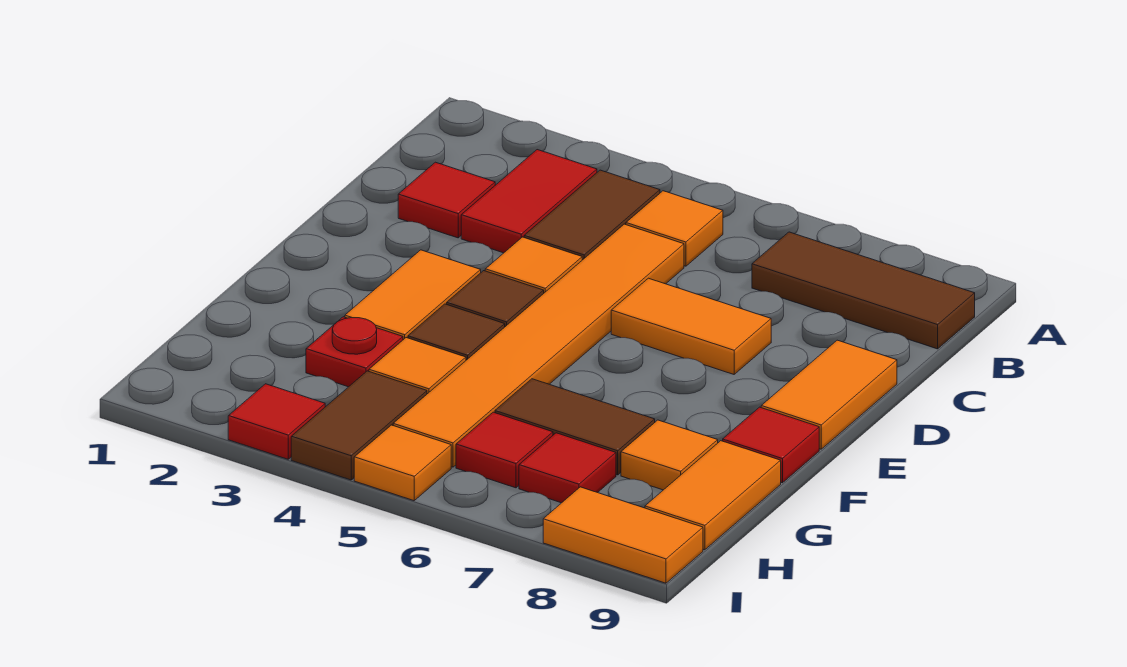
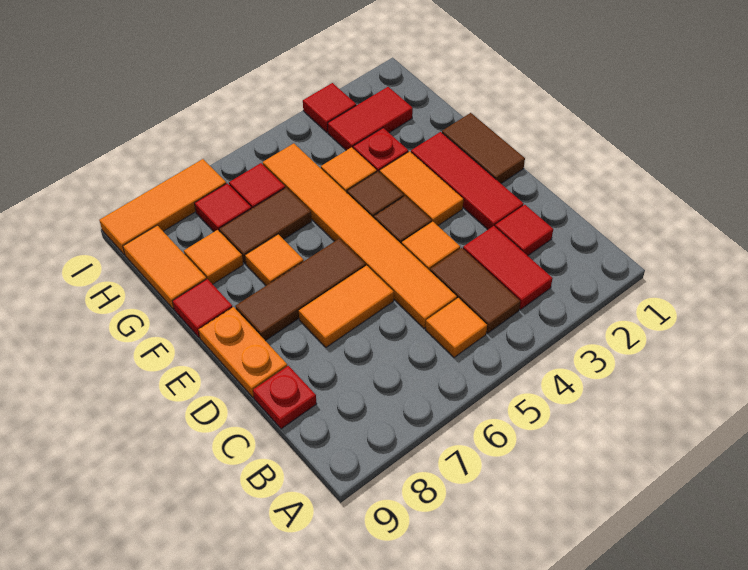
brown 1x3 tile [752,232,975,349] -> brown 1x3 tile moved to [235,239,365,341]
none -> red 1x1 plate [253,366,317,429]
none -> red 1x3 tile [411,132,524,229]
orange 1x2 tile [761,340,897,449] -> orange 1x2 plate [199,307,287,397]
none -> red 1x2 tile [328,87,413,150]
brown 1x2 tile [291,371,427,480] -> brown 1x2 tile moved to [442,113,525,183]
orange 1x1 tile [354,425,451,501] -> orange 1x1 tile moved to [245,234,304,285]
orange 1x2 tile [543,487,703,583] -> orange 1x3 tile [99,159,226,255]

